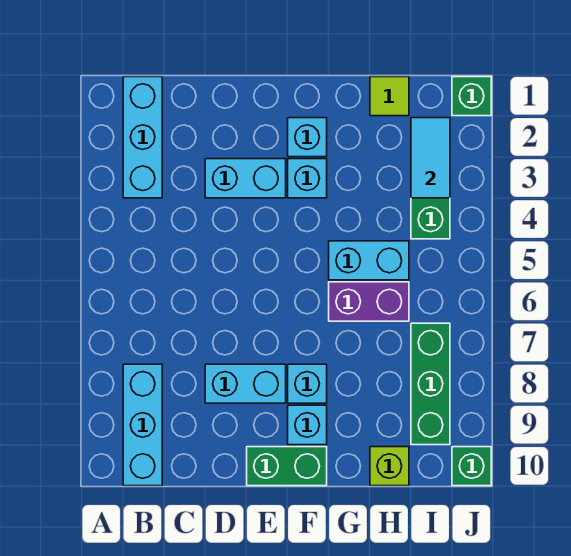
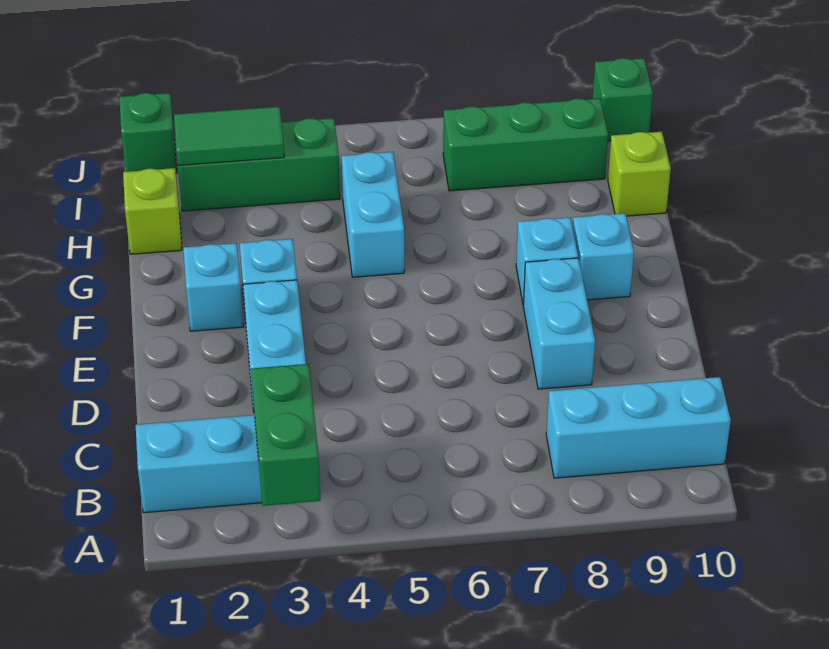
green 1x2 brick [247,447,327,486] -> green 1x2 brick moved to [251,364,320,506]
purple 1x2 brick [329,282,409,321] -> none
lime 1x1 tile [370,77,409,116] -> lime 1x1 brick [123,168,182,254]
cyan 1x2 tile [411,118,450,198] -> green 1x2 tile [174,106,284,166]

